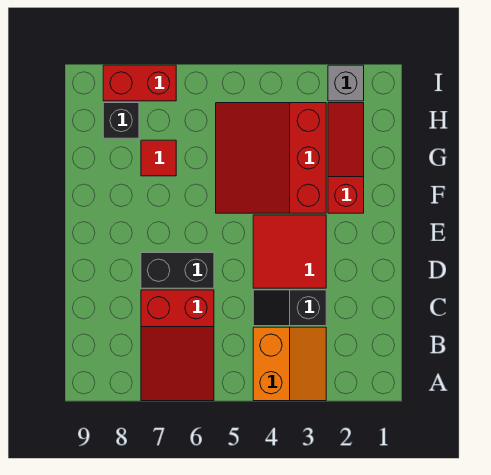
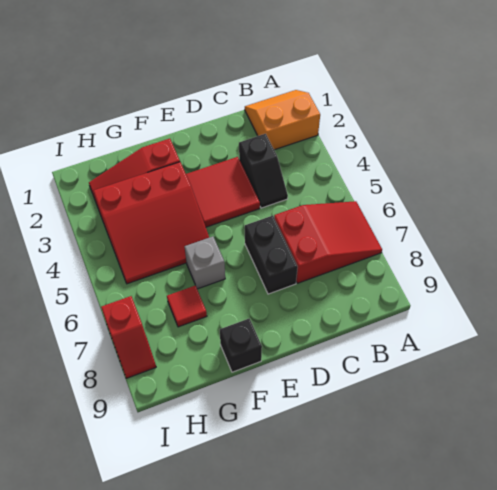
orange 2x2 slope [253,327,326,401] -> orange 2x2 slope moved to [245,90,320,150]
black 1x1 brick [103,103,139,138] -> black 1x1 brick moved to [220,318,262,372]
grey 1x1 brick [328,65,364,101] -> grey 1x1 brick moved to [185,236,225,289]
red 1x2 brick [103,65,176,101] -> red 1x2 slope [101,296,156,378]

